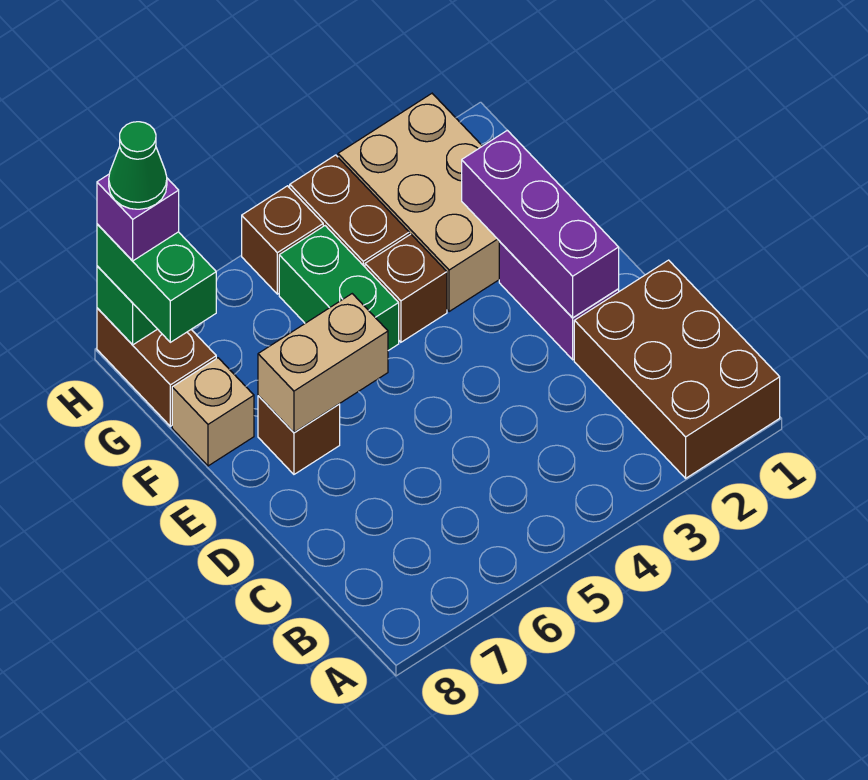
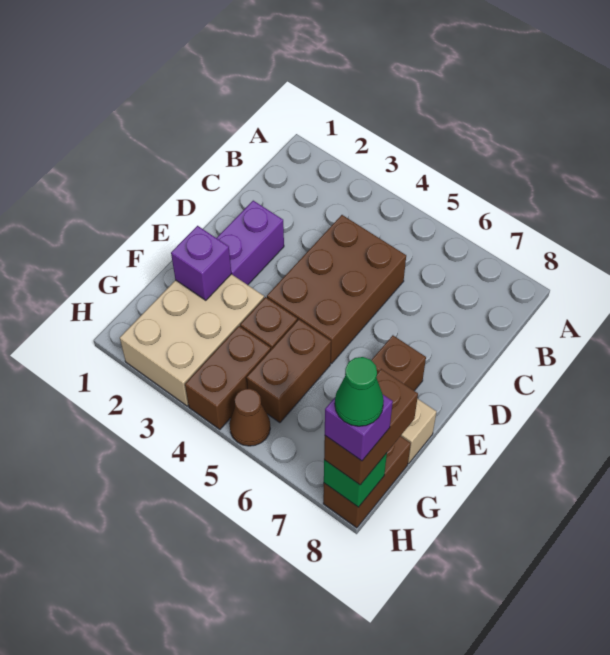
brown 2x3 brick [574,260,780,478] -> brown 2x3 brick moved to [267,215,406,363]
purple 1x3 brick [462,130,619,318] -> purple 1x1 brick [171,226,231,300]
tan 1x2 brick [258,294,388,432] -> none
green 1x2 brick [279,226,399,351] -> brown 1x2 brick [246,320,331,423]
green 1x2 brick [97,224,216,342] -> brown 1x2 brick [324,369,418,485]
brown 1x1 brick [242,186,323,294] -> brown 1x1 cone [229,389,270,446]

